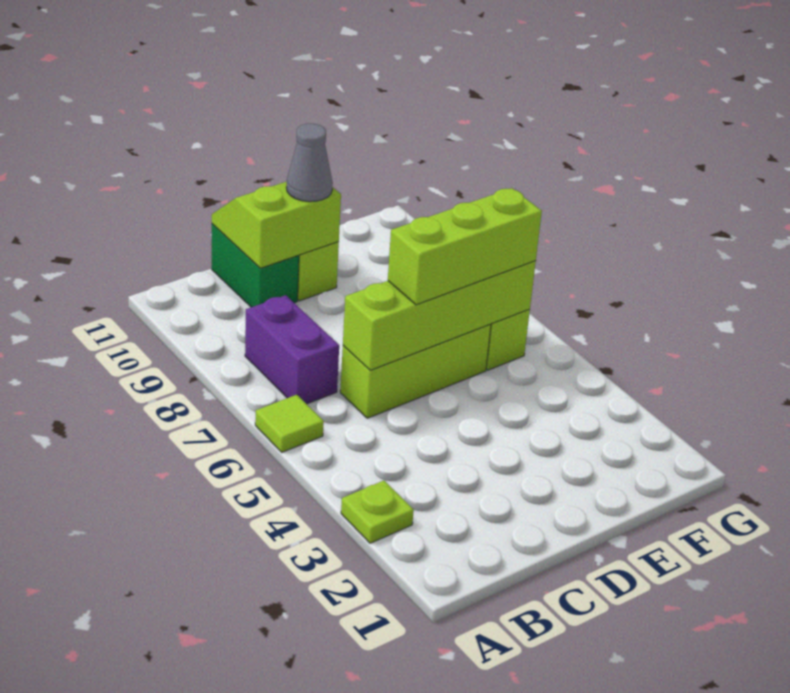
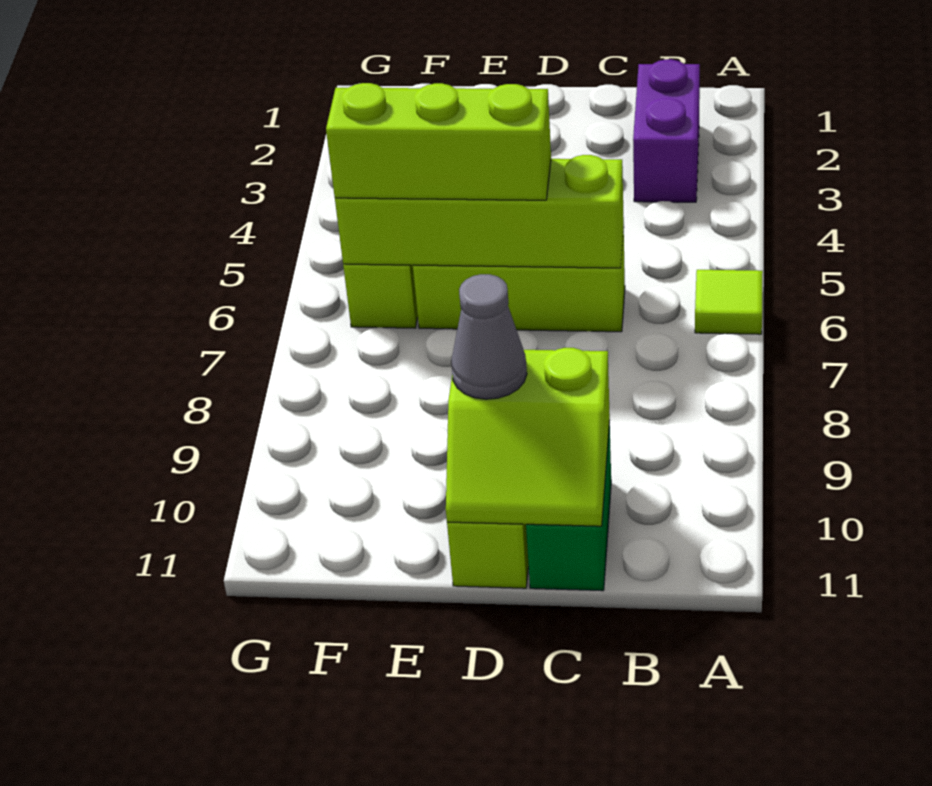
lime 1x1 plate [341,481,414,543] -> none
purple 1x2 brick [245,295,339,404] -> purple 1x2 brick moved to [633,59,700,202]

